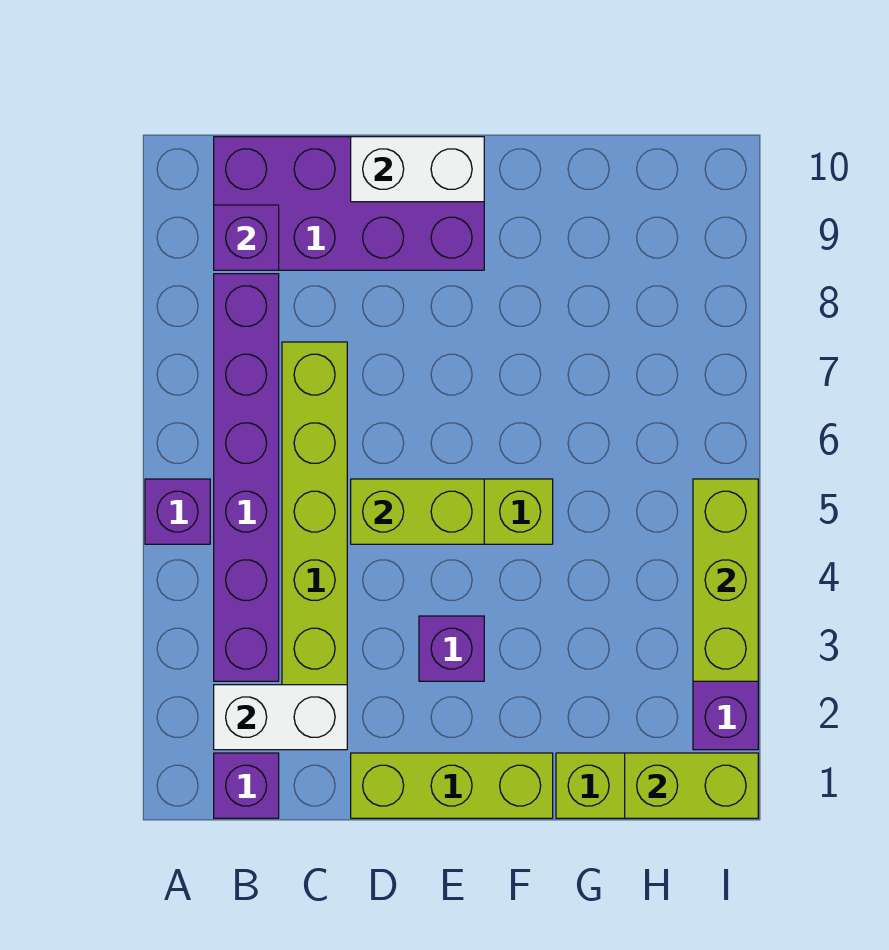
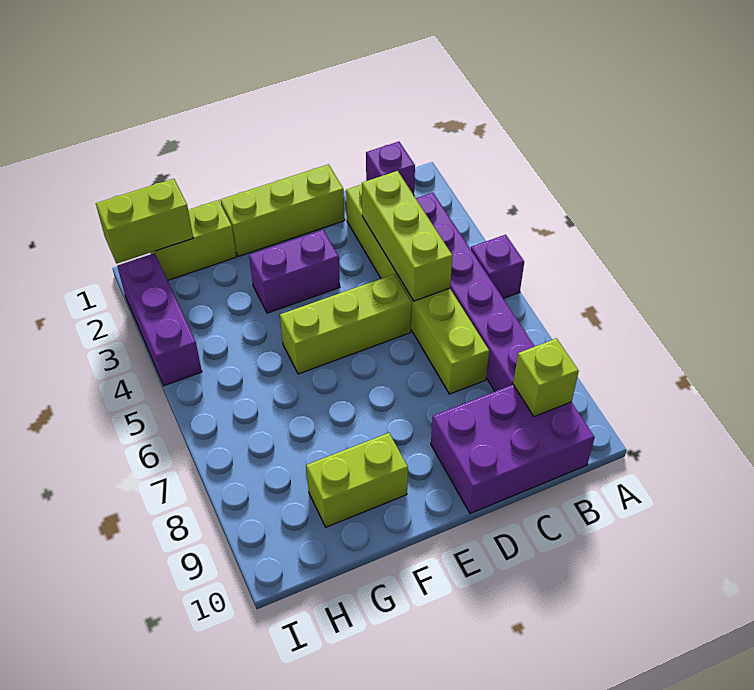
white 1x2 brick [214,685,347,750] -> none
purple 2x4 brick [214,137,484,270] -> purple 2x3 brick [431,385,595,514]
purple 1x1 brick [214,205,279,270] -> lime 1x1 brick [513,338,579,417]
lime 1x2 brick [351,479,484,544] -> lime 1x2 brick moved to [306,433,408,527]
white 1x2 brick [351,137,484,202] -> none
purple 1x1 brick [419,616,484,681] -> purple 1x2 brick [249,230,340,313]
lime 1x3 brick [693,479,758,681] -> lime 1x3 brick moved to [362,171,453,301]

